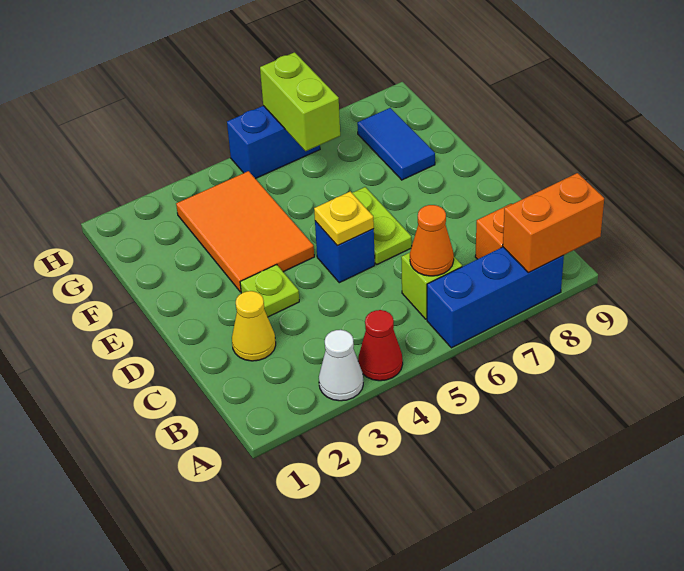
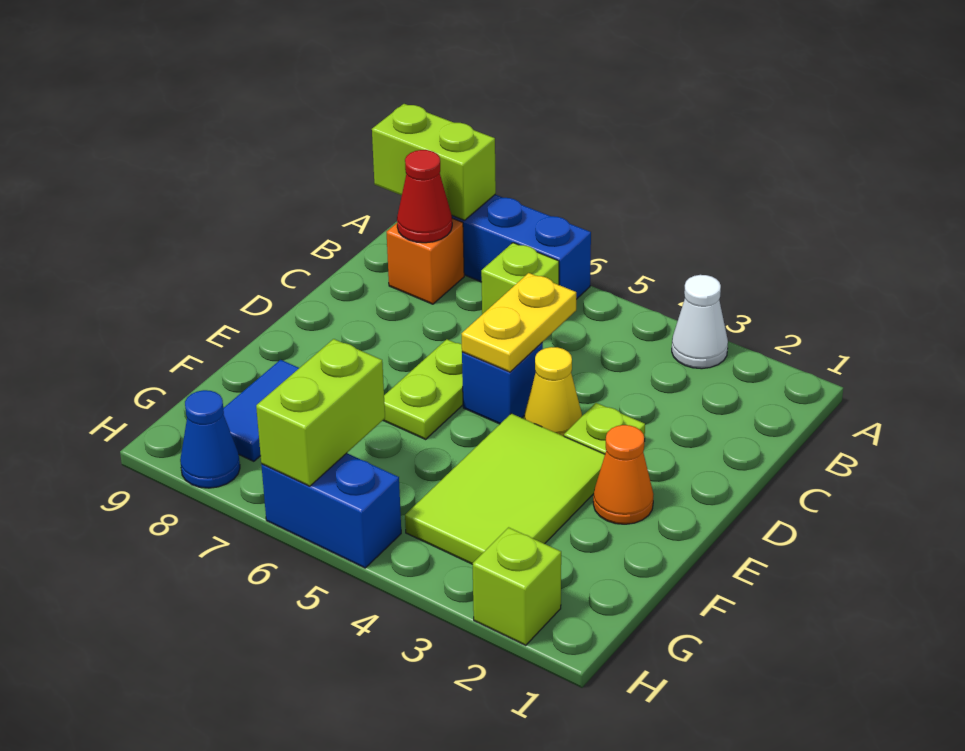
red 1x1 cone [358,310,403,381] -> red 1x1 cone moved to [397,150,452,243]
orange 1x2 brick [503,173,604,273] -> lime 1x2 brick [372,104,496,220]
orange 1x1 cone [410,205,454,276] -> orange 1x1 cone moved to [593,425,653,524]
yellow 1x1 cone [232,291,276,361] -> yellow 1x1 cone moved to [524,347,582,436]
yellow 1x1 plate [314,191,374,246] -> yellow 1x2 plate [461,273,576,372]
orange 2x3 tile [176,171,314,292] -> lime 2x3 tile [405,414,605,564]
none -> lime 1x1 brick [473,527,561,645]
none -> blue 1x1 cone [180,390,240,488]

